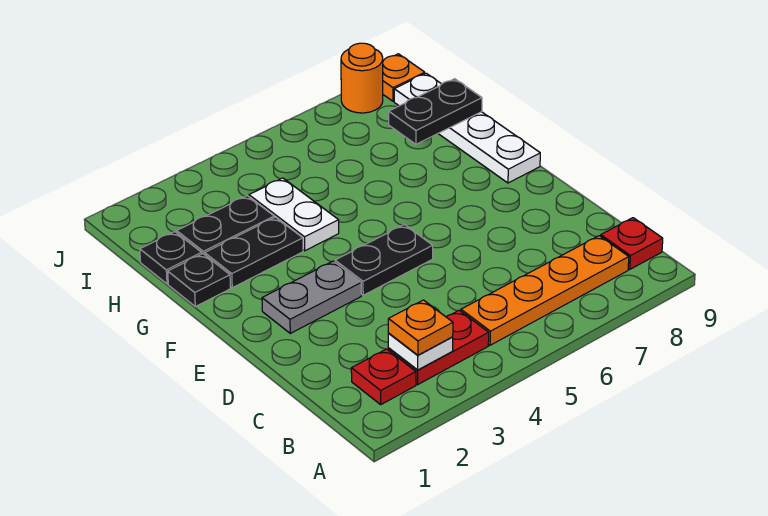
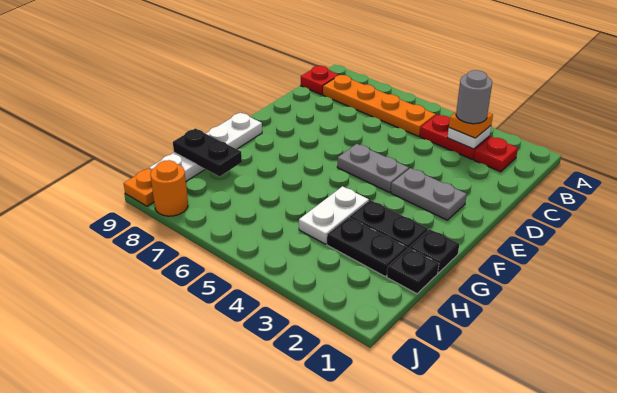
none -> grey 1x1 round brick [456,70,492,124]
black 1x2 plate [335,225,433,295] -> grey 1x2 plate [337,144,409,192]

